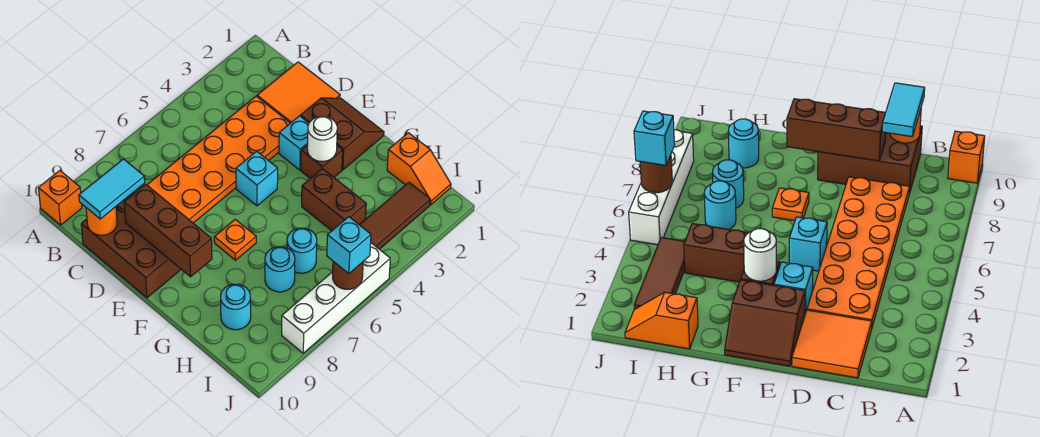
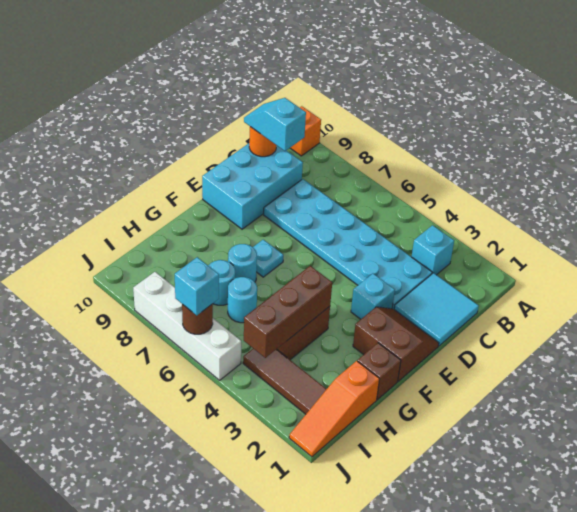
orange 2x2 tile [257,62,340,123] -> cyan 2x2 tile [394,273,479,346]
orange 2x6 plate [147,96,290,223] -> cyan 2x6 plate [264,179,432,309]
brown 2x3 brick [81,194,181,298] -> cyan 2x3 brick [202,144,303,229]
cyan 1x2 tile [79,159,145,219] -> cyan 1x2 slope [244,98,306,151]
brown 1x3 brick [124,184,212,277] -> brown 1x3 brick moved to [244,266,332,358]
brown 2x2 slope [301,98,384,170] -> brown 2x2 slope turned to [353,307,439,381]
cyan 1x1 brick [236,151,278,206] -> cyan 1x1 brick moved to [412,225,454,275]
brown 1x1 brick [301,145,343,179] -> brown 1x1 brick moved to [358,343,401,400]
white 1x1 round brick [307,116,337,161] -> none
orange 1x1 plate [214,219,256,260] -> cyan 1x1 plate [253,240,283,277]
orange 1x2 slope [387,133,451,205] -> orange 1x3 slope [289,361,380,457]
cyan 1x1 round brick [221,284,251,330] -> cyan 1x1 round brick moved to [228,244,257,282]

